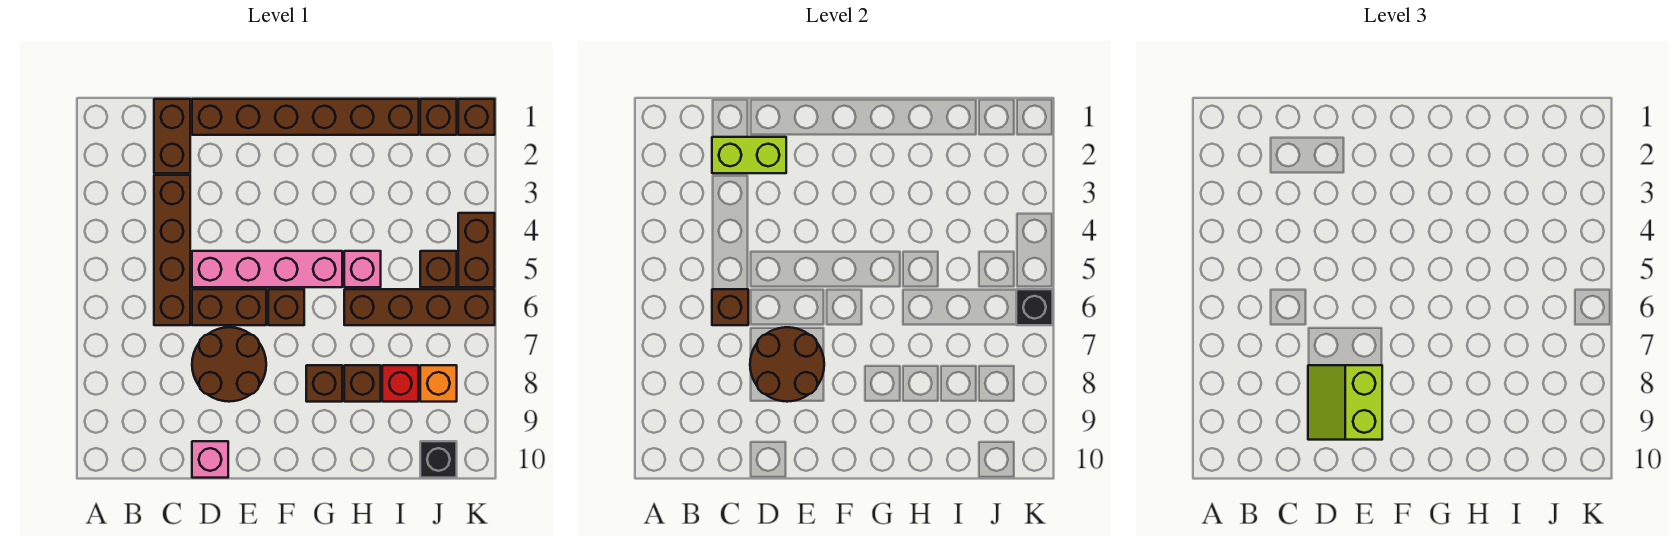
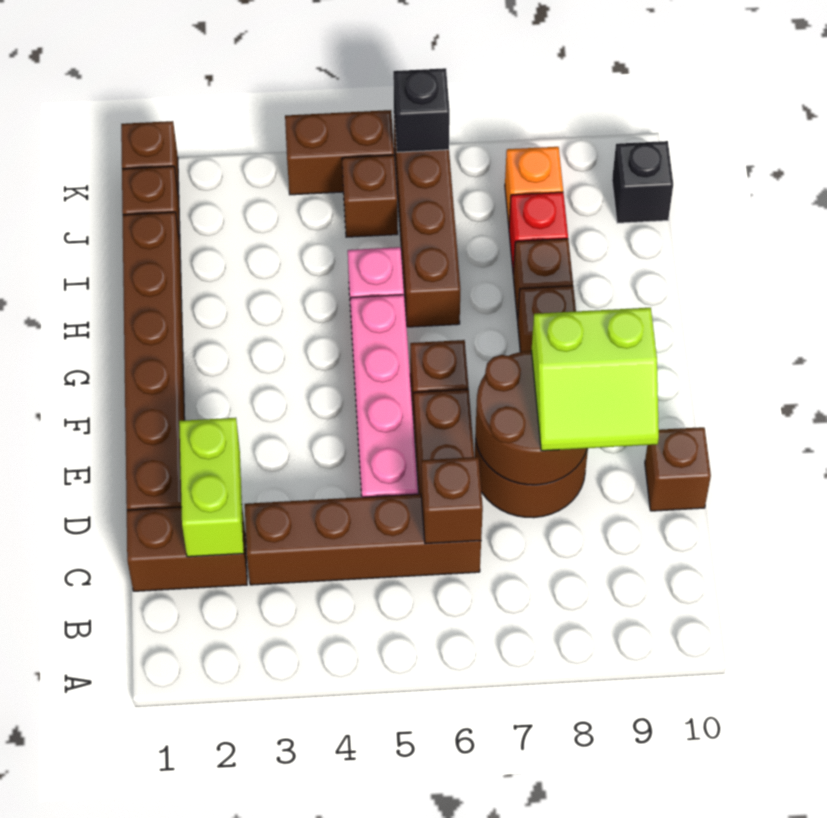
pink 1x1 brick [192,441,228,478] -> brown 1x1 brick [645,427,711,511]

